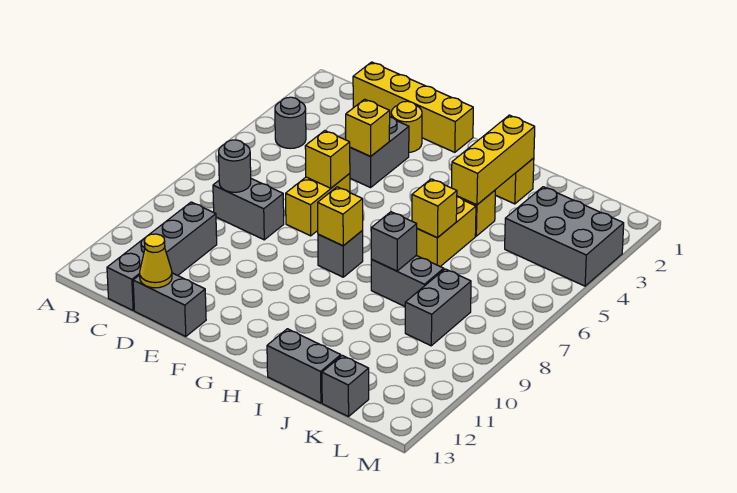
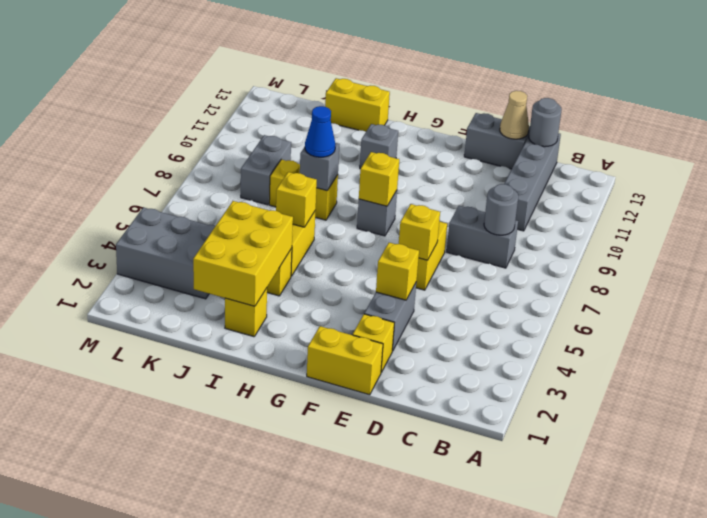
grey 1x1 round brick [275,97,306,149] -> grey 1x1 round brick moved to [529,98,562,147]
yellow 1x4 brick [353,62,473,152] -> yellow 1x2 brick [307,326,383,395]
yellow 1x1 cone [140,234,172,288] -> tan 1x1 cone [500,91,529,139]
yellow 1x1 round brick [391,101,422,152] -> yellow 1x1 brick [353,314,394,372]
yellow 1x3 brick [451,115,535,205] -> yellow 2x3 brick [193,201,293,306]
grey 1x2 brick [371,256,444,306] -> yellow 1x2 brick [269,159,338,220]
none -> blue 1x1 cone [305,106,335,157]
grey 1x2 brick [267,329,341,403] -> yellow 1x2 brick [325,78,390,132]
grey 1x1 brick [322,355,369,417] -> grey 1x1 brick moved to [360,124,398,169]

